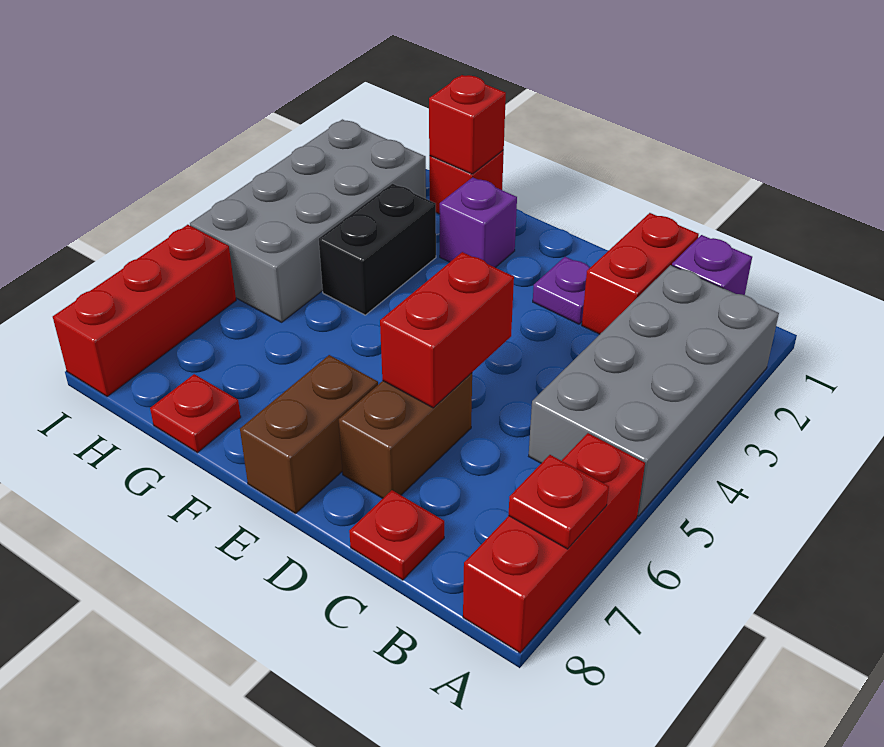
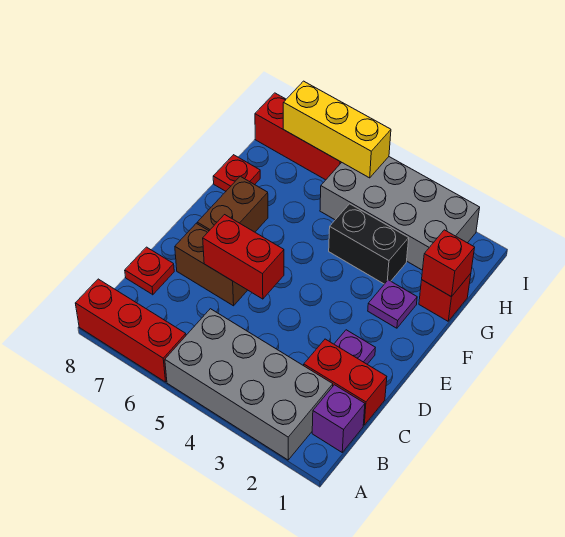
red 1x1 plate [508,455,609,549] -> none
brown 1x2 brick [240,355,378,513] -> brown 1x2 brick turned to [197,176,268,232]
purple 1x1 brick [440,177,517,268] -> purple 1x1 plate [368,280,417,328]
none -> yellow 1x3 brick [283,81,391,178]

